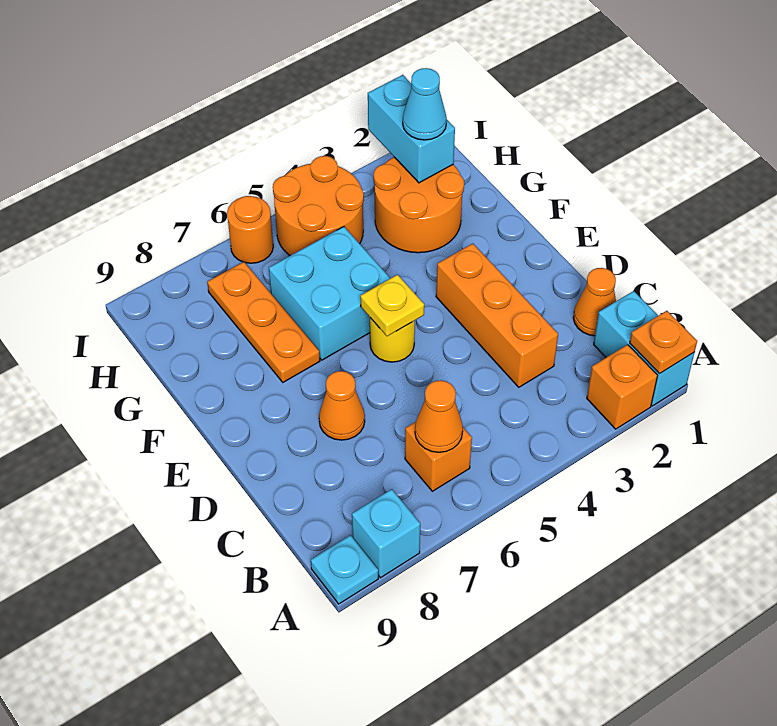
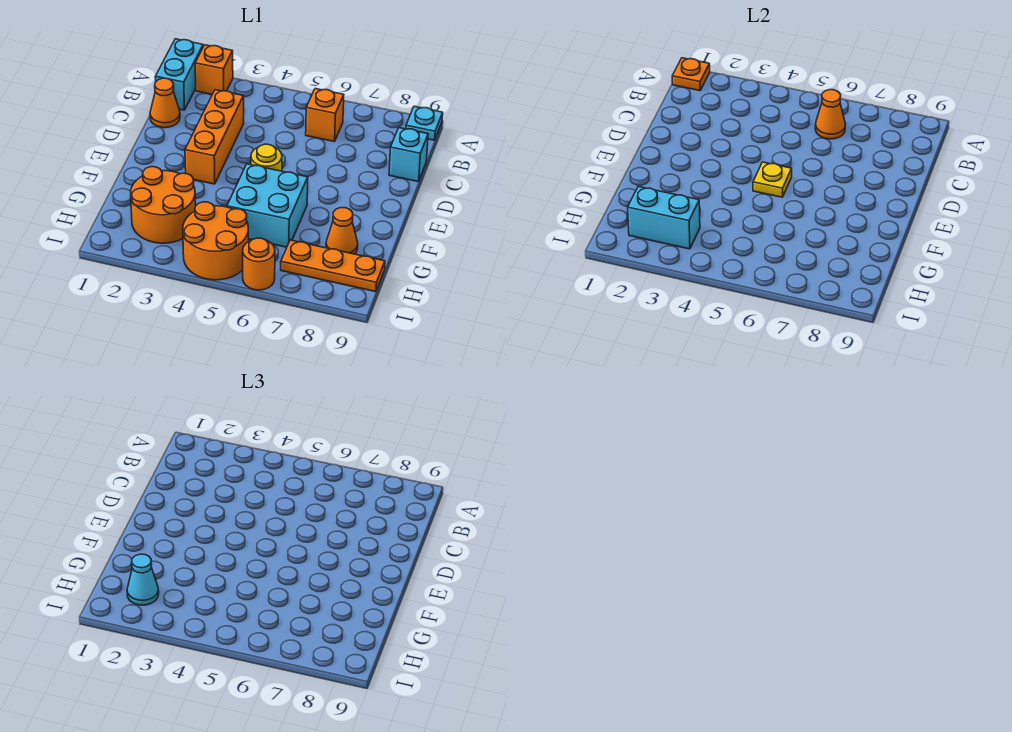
cyan 1x1 brick [352,489,420,578] -> cyan 1x1 brick moved to [389,128,428,182]
orange 1x1 cone [319,371,365,440] -> orange 1x1 cone moved to [326,208,358,254]
orange 1x3 plate [207,262,320,382] -> orange 1x3 plate turned to [281,240,385,292]
cyan 1x2 brick [368,75,455,183] -> cyan 1x2 brick turned to [628,187,700,249]

